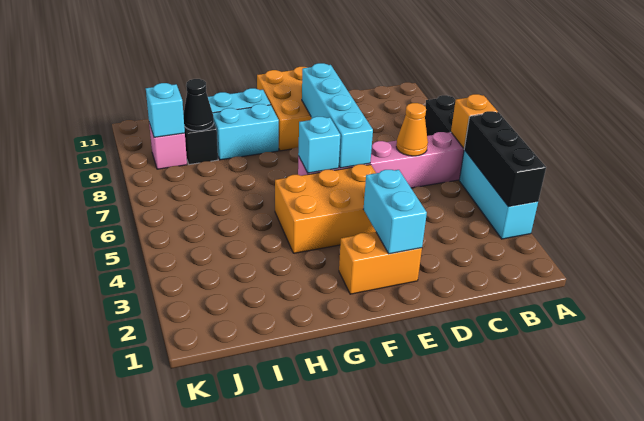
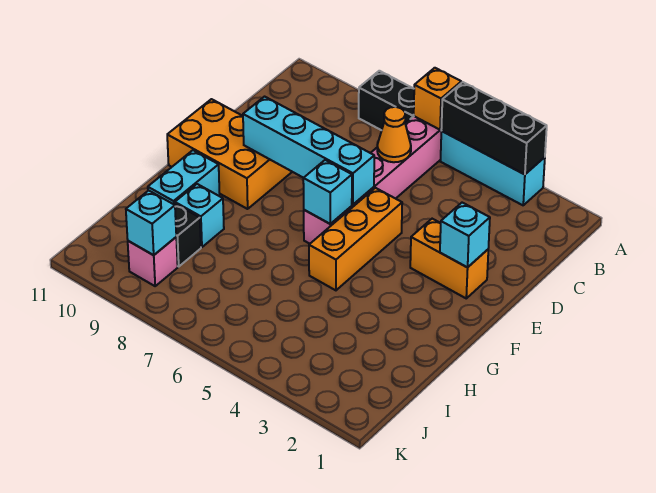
orange 1x2 brick [339,232,422,294] -> orange 1x2 brick turned to [410,219,488,298]
cyan 1x2 brick [363,170,427,254] -> cyan 1x1 brick [440,203,490,267]
orange 2x3 brick [275,164,376,253] -> orange 1x3 brick [309,188,402,290]
cyan 1x2 brick [213,104,279,160] -> cyan 1x1 brick [175,184,224,247]
black 1x1 cone [183,79,214,131] -> none

